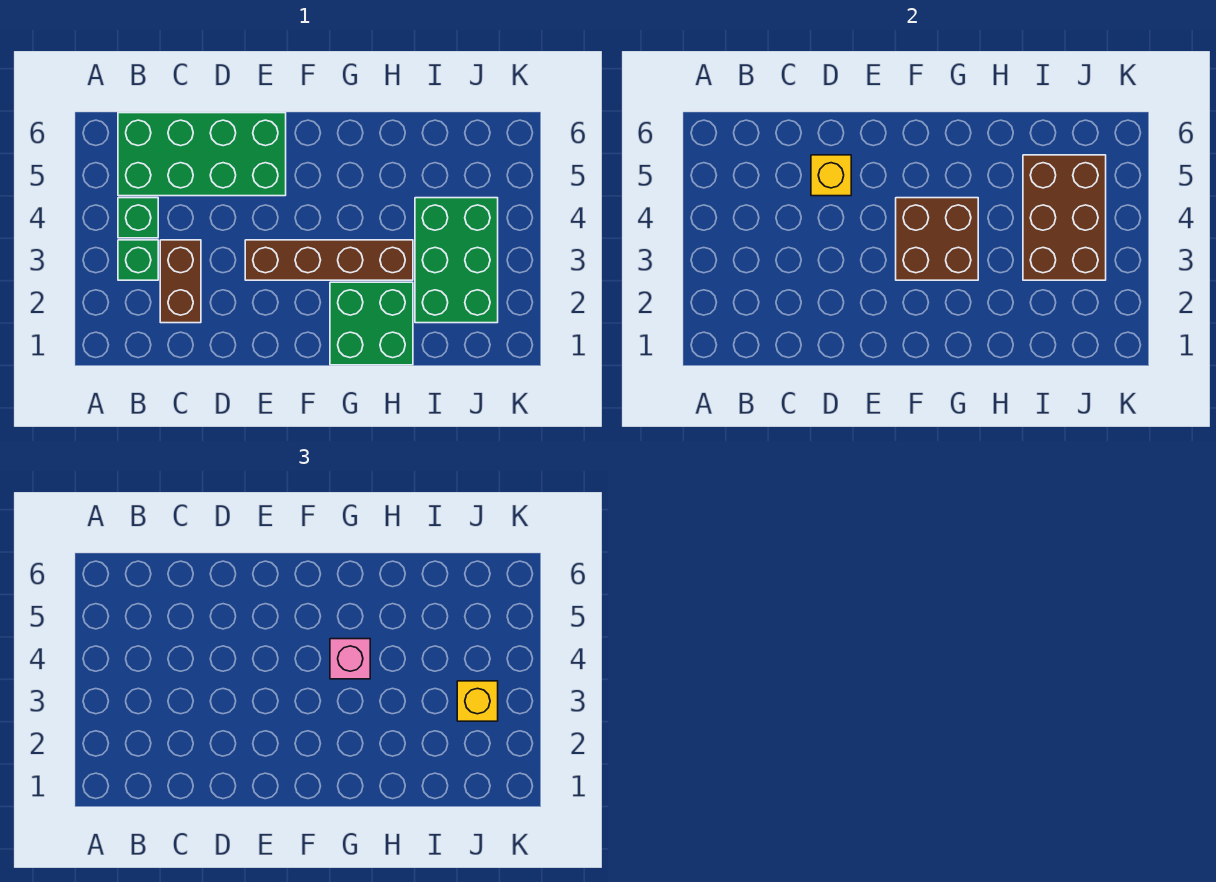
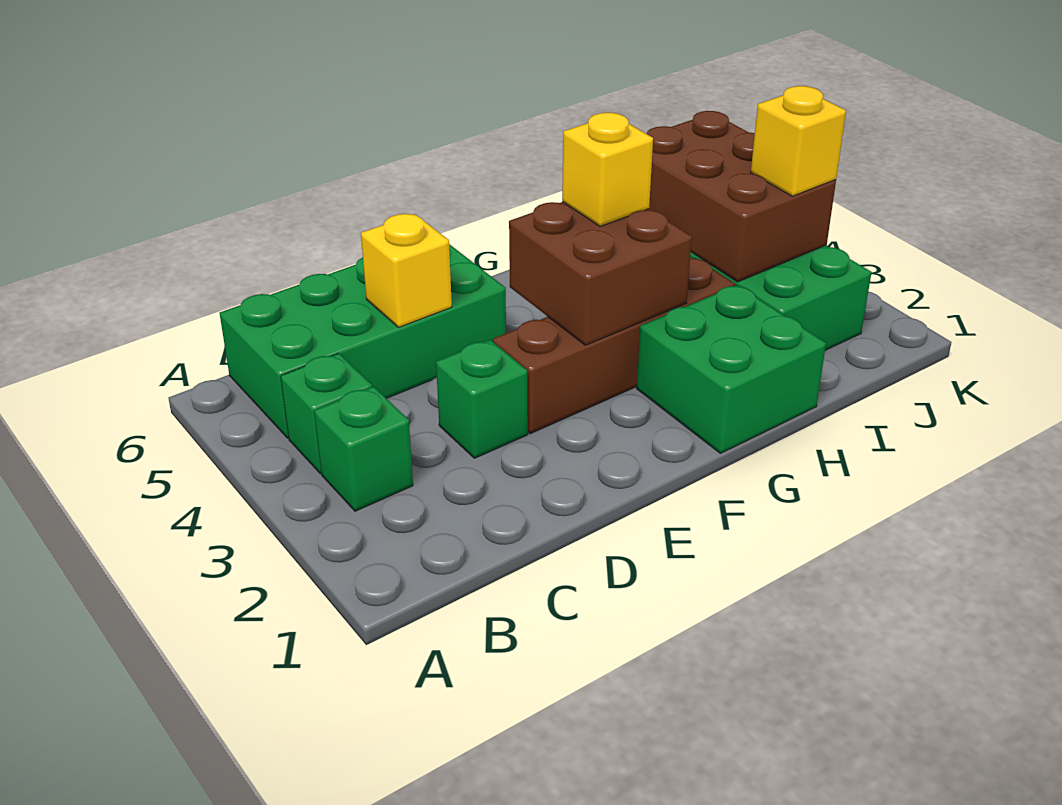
brown 1x2 brick [160,240,201,323] -> none
none -> green 1x1 brick [436,340,528,458]
pink 1x1 brick [330,639,370,679] -> yellow 1x1 brick [562,113,653,226]

